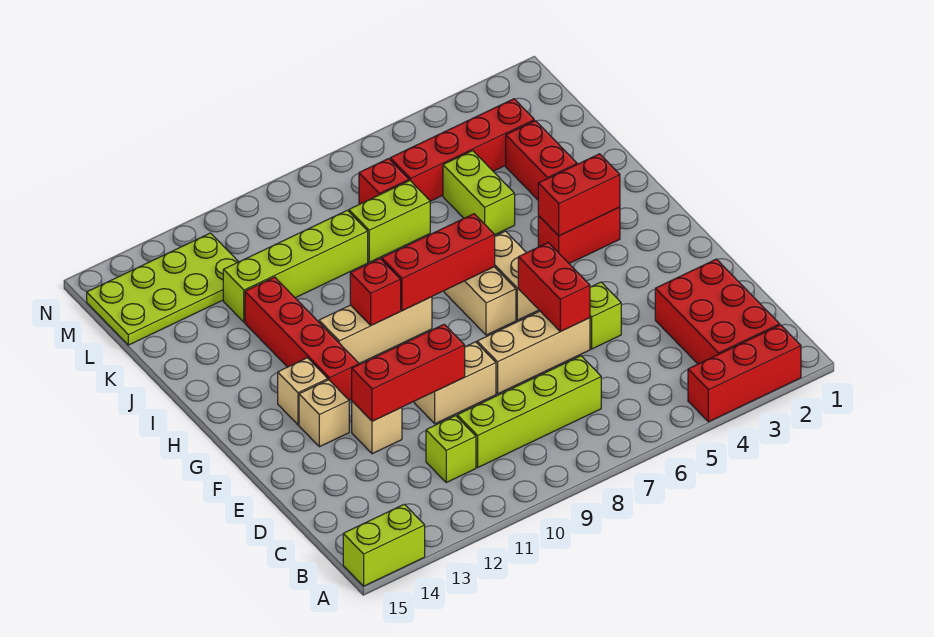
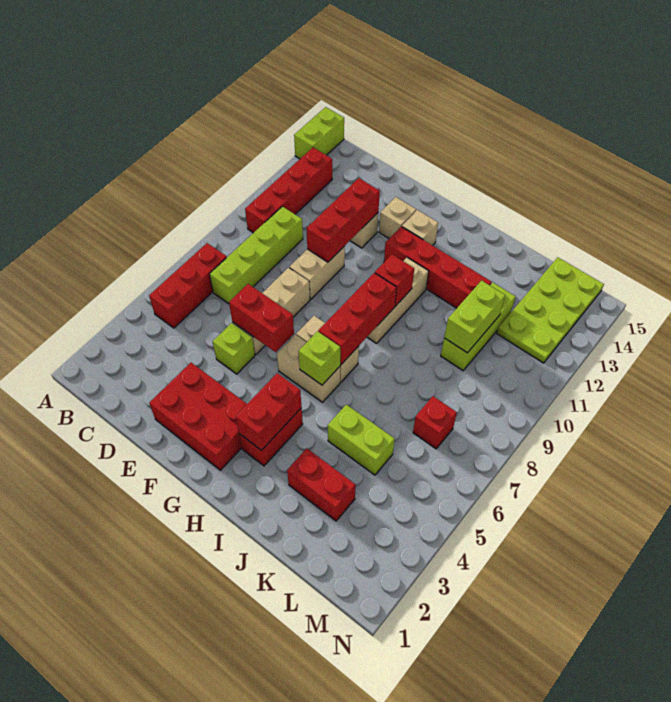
red 1x3 brick [688,325,801,422] -> red 1x3 brick moved to [149,243,227,328]
red 2x3 brick [655,259,780,364] -> red 2x3 brick moved to [149,363,247,470]
lime 1x1 brick [426,416,476,483] -> lime 1x1 brick moved to [299,331,340,385]
lime 1x2 brick [349,181,430,262] -> lime 1x2 brick moved to [444,281,505,353]
lime 1x4 brick [223,210,368,322] -> lime 1x3 brick [441,283,516,370]
red 1x4 brick [390,99,534,201] -> red 1x4 brick moved to [245,148,332,233]

